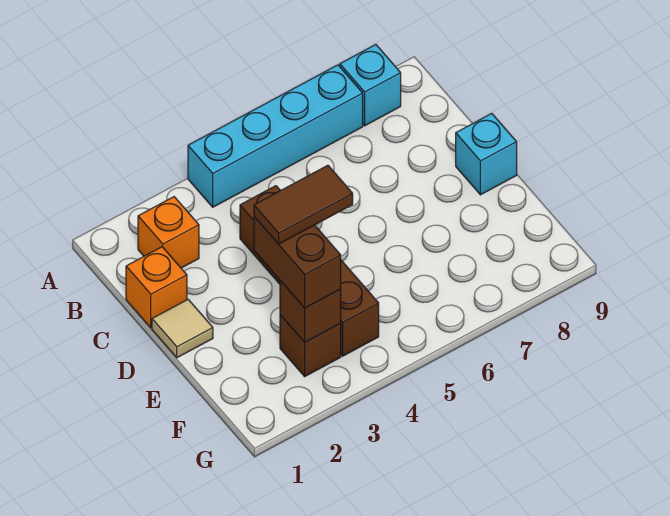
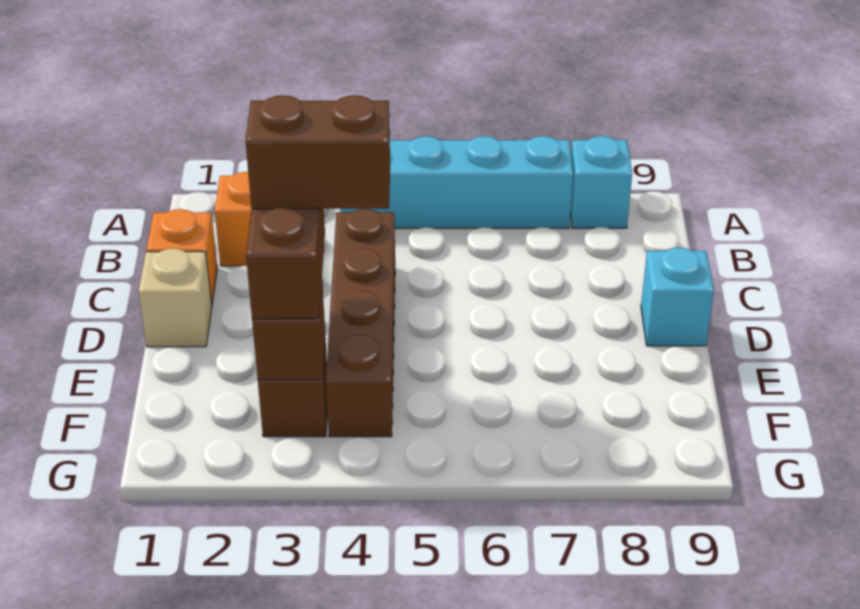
tan 1x1 tile [152,300,213,358] -> tan 1x1 brick [139,249,212,347]
brown 1x2 tile [254,165,353,244] -> brown 1x2 brick [246,95,390,209]

